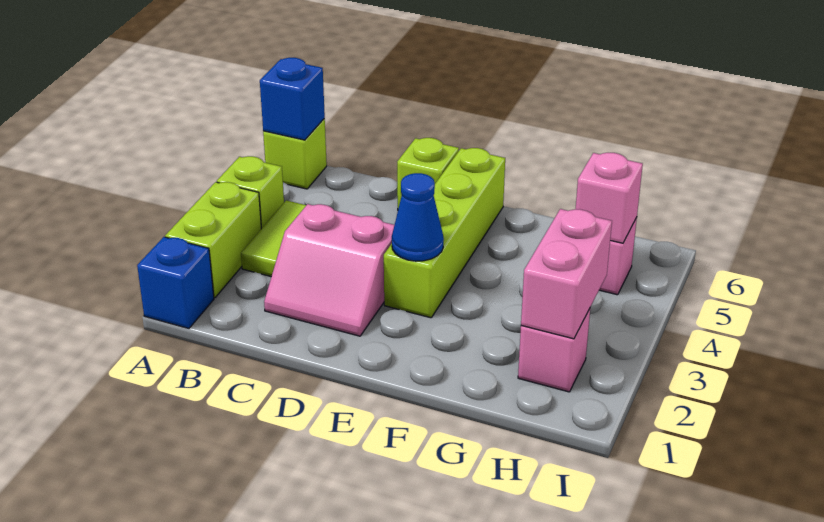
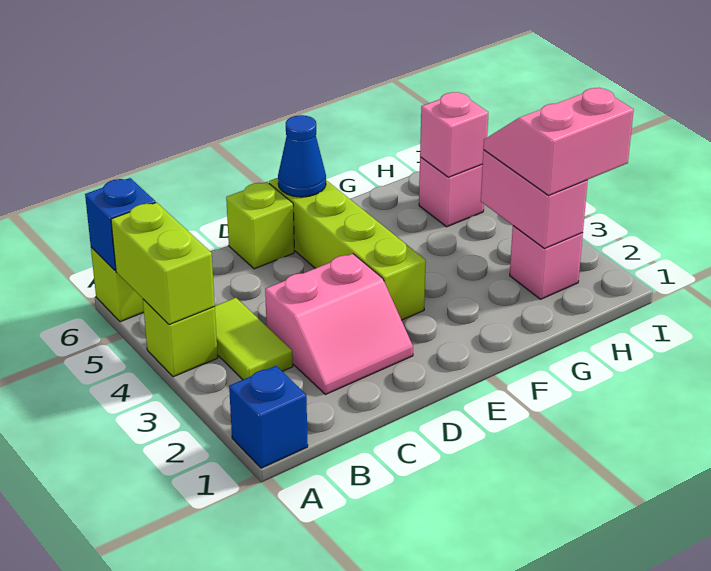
lime 1x2 brick [165,182,261,298] -> lime 1x2 brick moved to [111,202,215,325]
blue 1x1 cone [392,173,444,261] -> blue 1x1 cone moved to [278,115,326,197]
none -> pink 2x2 slope [483,88,634,195]

